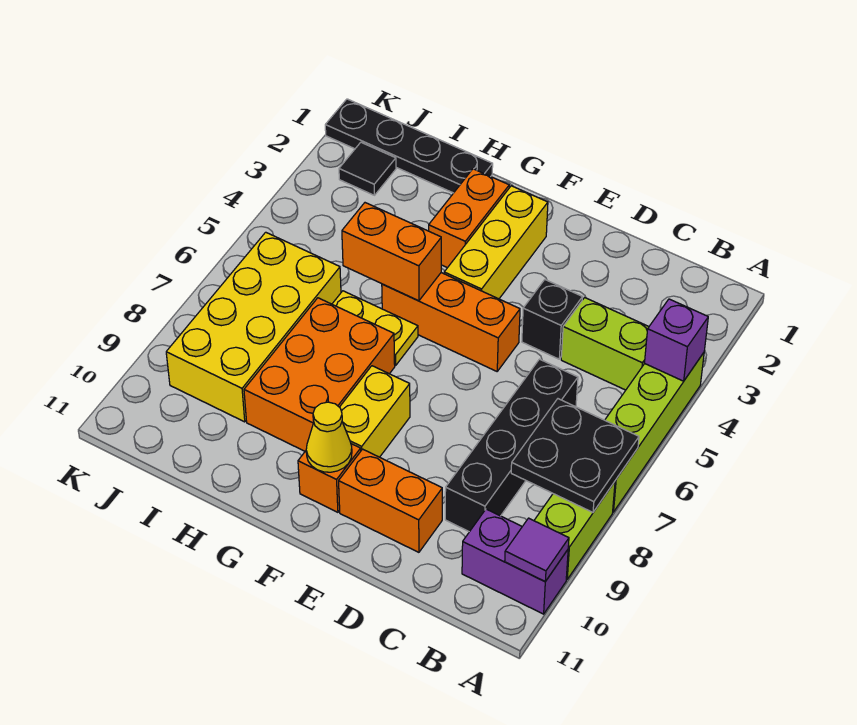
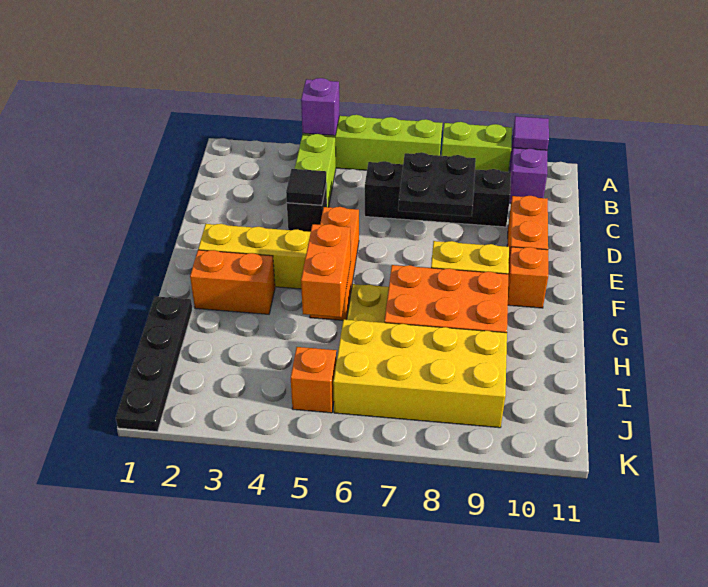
black 2x2 plate [511,399,639,512] -> black 2x2 plate moved to [398,152,476,216]
yellow 1x1 cone [306,402,352,472] -> none
black 1x1 tile [339,142,396,195] -> black 1x1 tile moved to [286,169,326,205]
none -> orange 1x1 brick [291,347,337,413]

